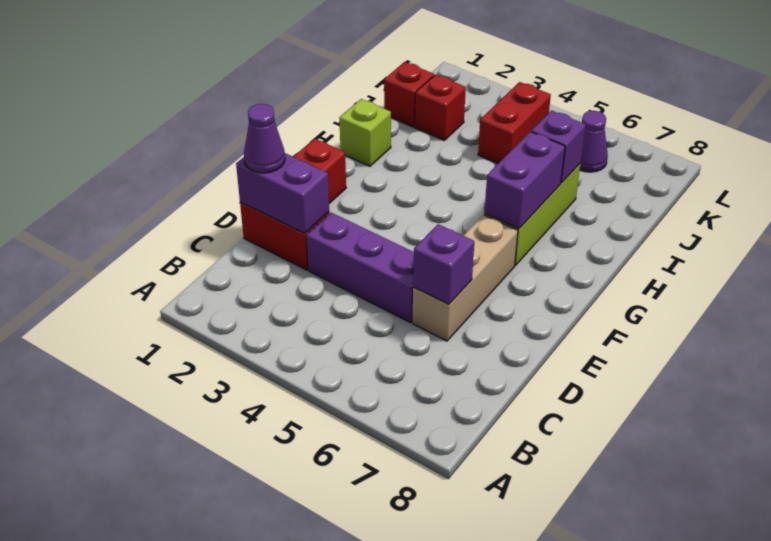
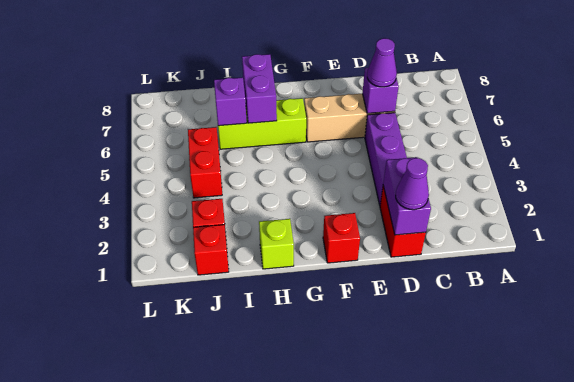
purple 1x2 brick [484,132,565,229] -> purple 1x2 brick turned to [242,54,277,123]
red 1x2 brick [478,82,551,164] -> red 1x2 brick turned to [188,127,222,198]
purple 1x1 cone [580,111,608,172] -> purple 1x1 cone moved to [367,38,397,87]

